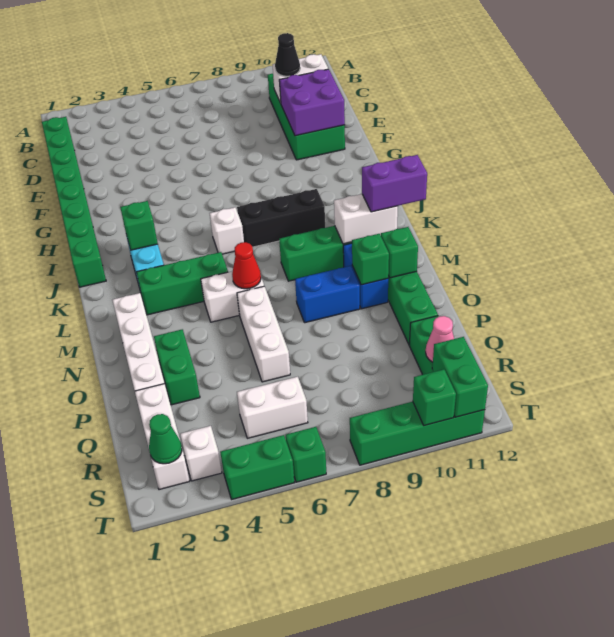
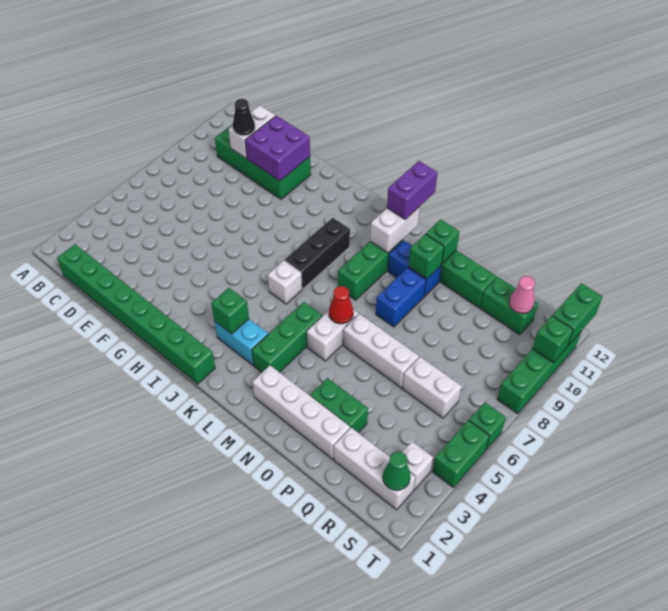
white 1x2 brick [237,377,308,438] -> white 1x2 brick turned to [402,357,461,418]
green 1x2 brick [432,337,488,417] -> green 1x2 brick turned to [552,283,603,346]

